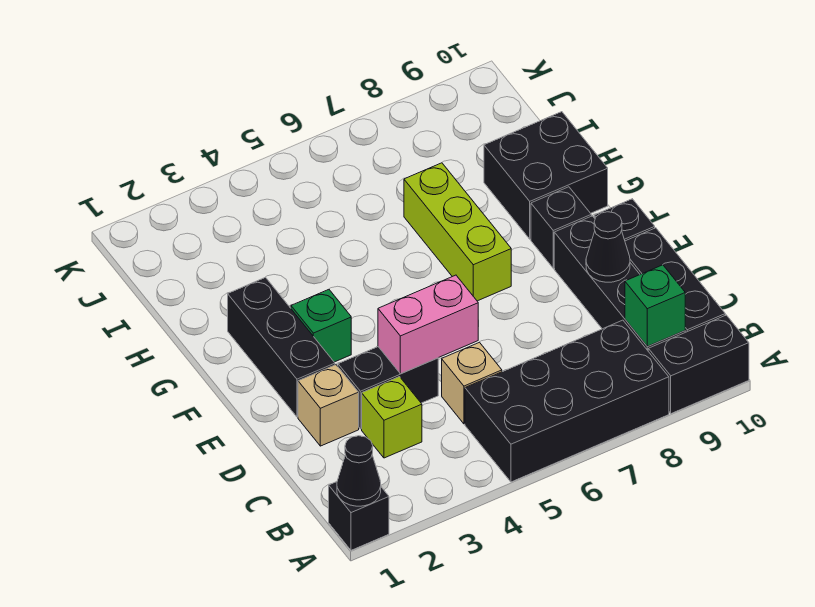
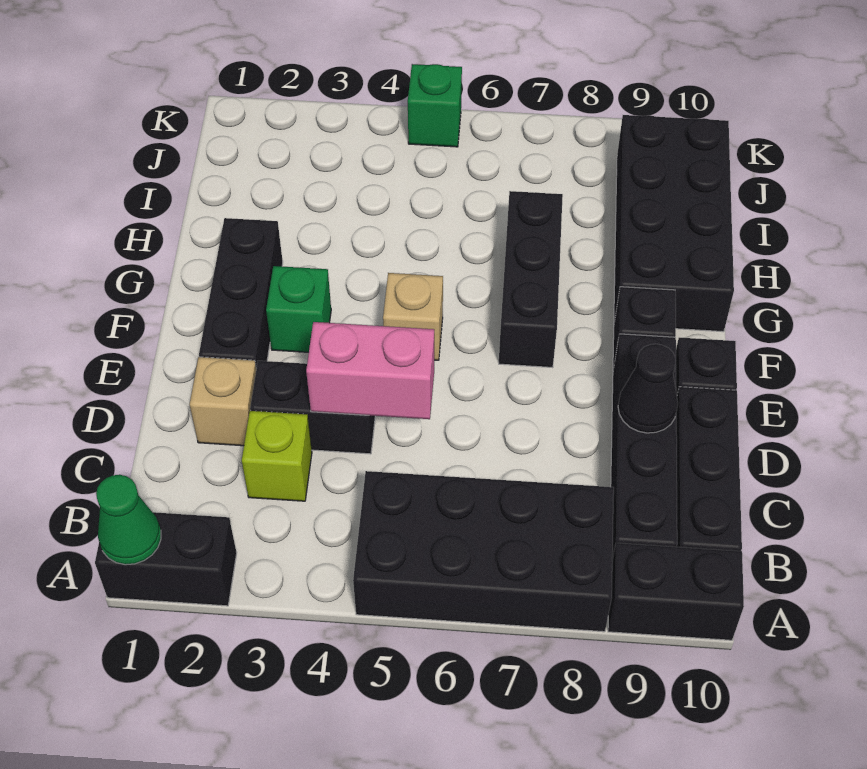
black 1x1 brick [329,482,389,550] -> black 1x2 brick [95,512,237,606]
black 1x1 cone [337,436,381,506] -> green 1x1 cone [96,475,161,565]
green 1x1 brick [625,265,685,346] -> green 1x1 brick moved to [408,64,462,147]
tan 1x1 brick [442,342,502,424] -> tan 1x1 brick moved to [383,273,443,360]
lime 1x3 brick [404,163,511,301] -> black 1x3 brick [499,191,563,368]
black 2x2 brick [484,112,608,239] -> black 2x4 brick [614,115,734,332]

